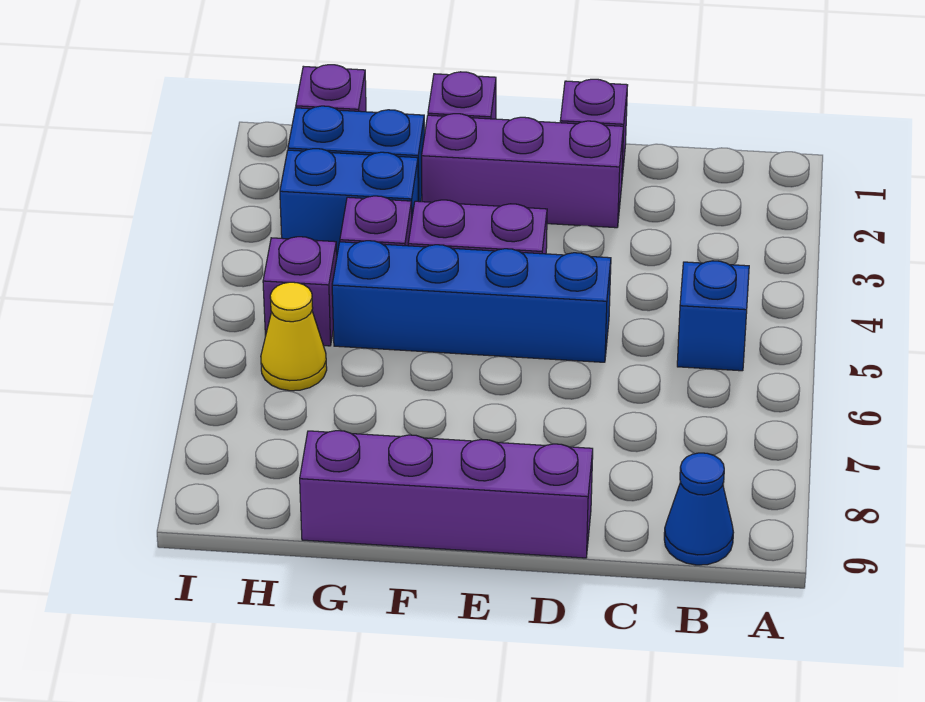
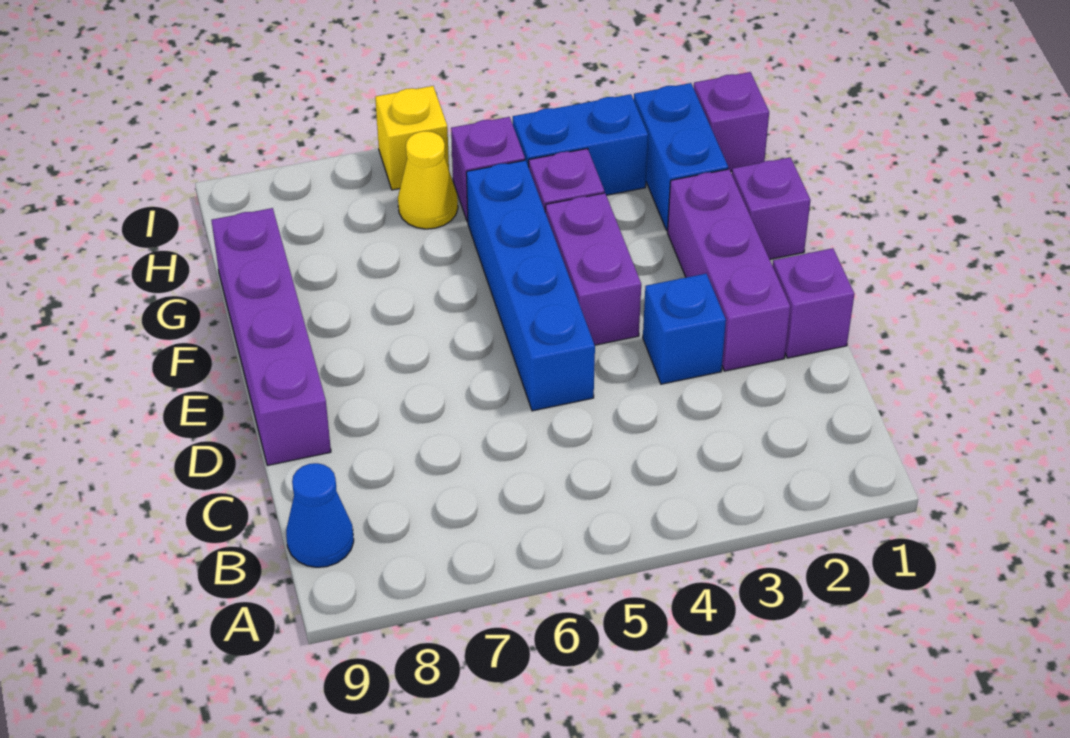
blue 1x1 brick [677,261,749,371] -> blue 1x1 brick moved to [643,274,726,384]
blue 1x2 brick [280,149,418,254] -> blue 1x2 brick turned to [513,94,648,195]
none -> yellow 1x1 brick [375,86,449,190]

